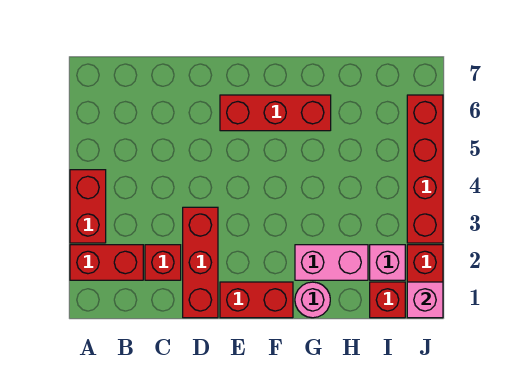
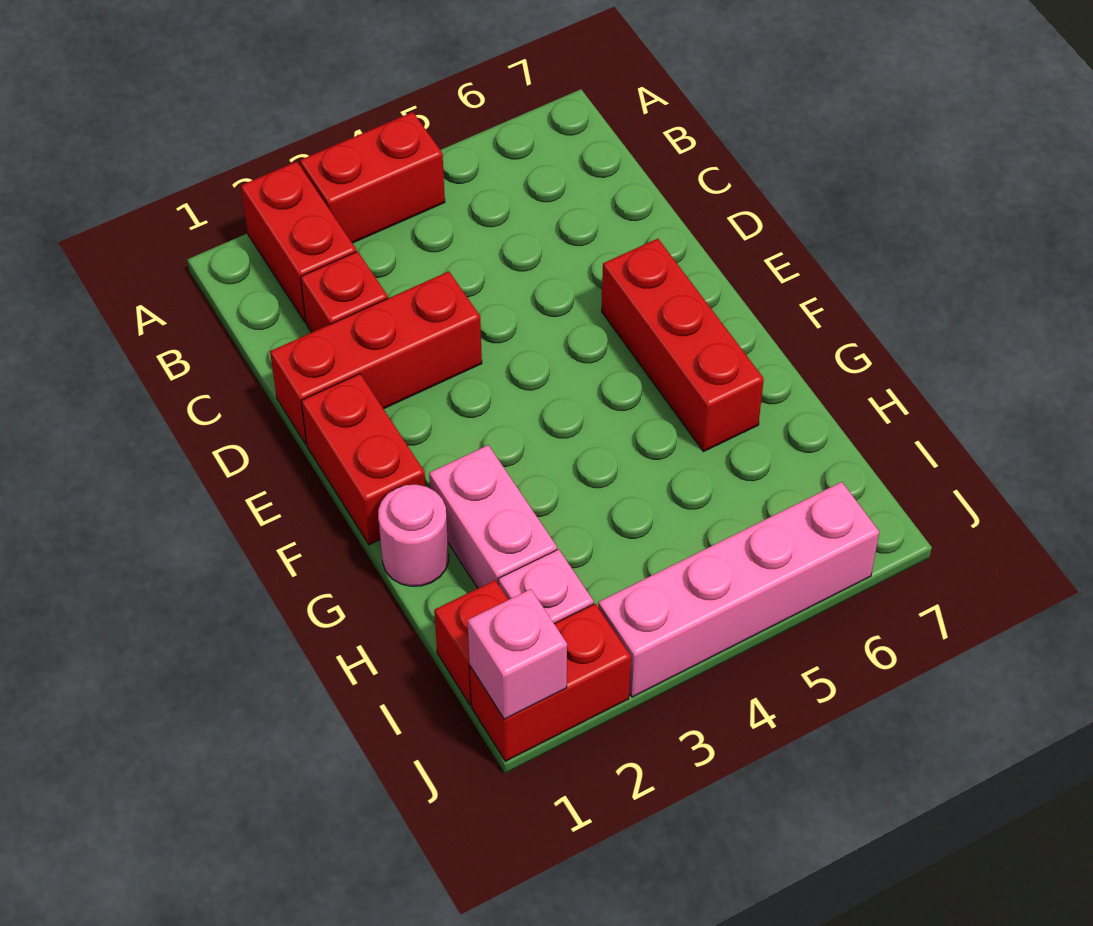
red 1x4 brick [407,95,443,243] -> pink 1x4 brick [598,482,879,697]

